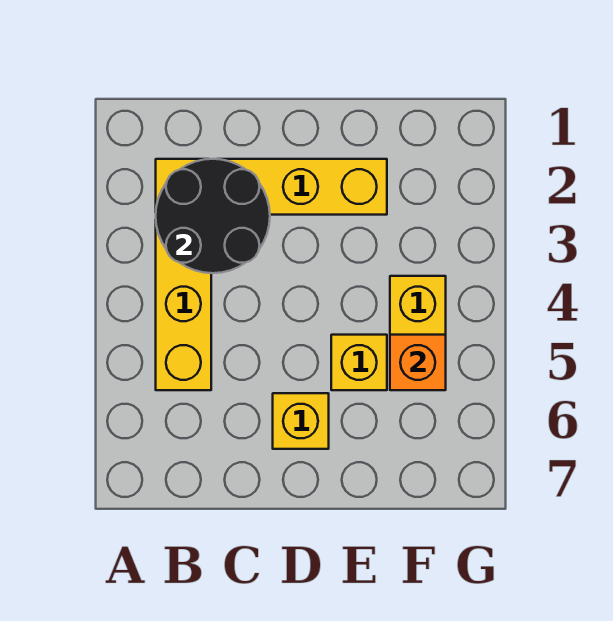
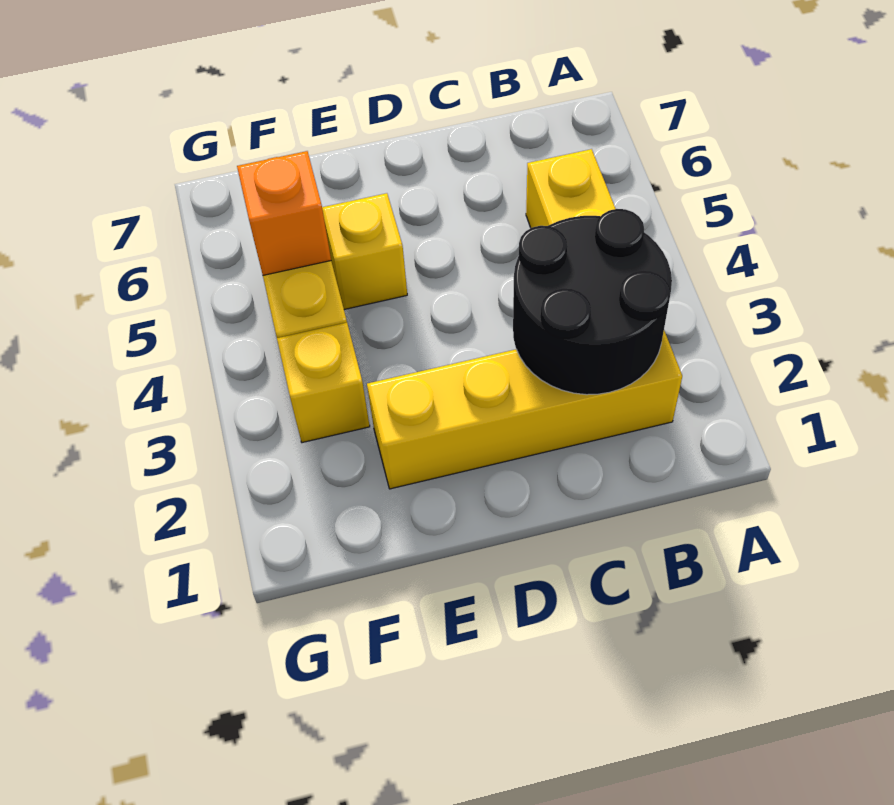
yellow 1x1 brick [273,393,329,449] -> yellow 1x1 brick moved to [277,323,370,443]

